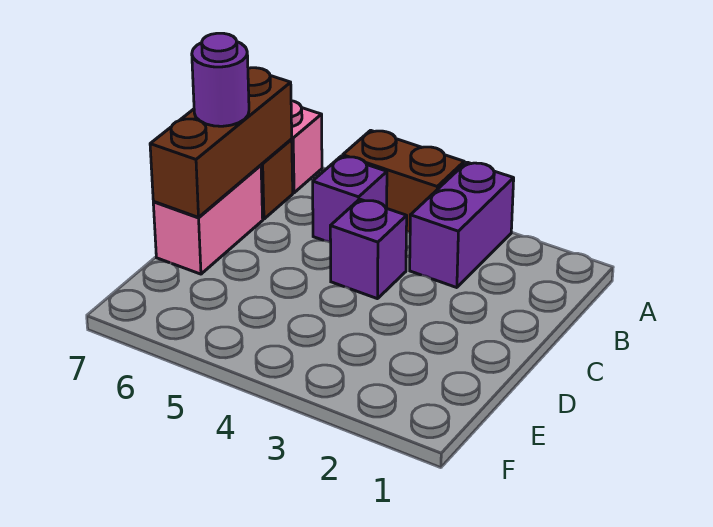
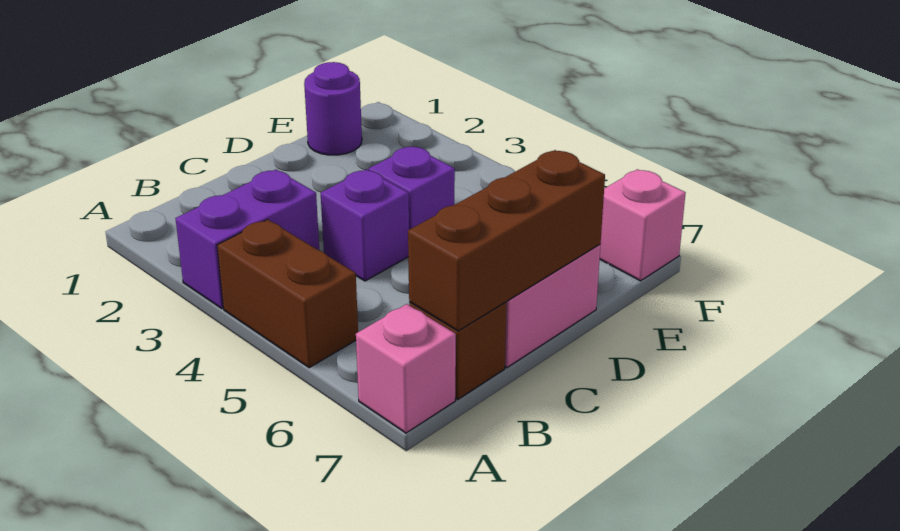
purple 1x1 brick [313,156,387,242] -> purple 1x1 brick moved to [369,146,455,230]
purple 1x1 round brick [192,33,249,126] -> purple 1x1 round brick moved to [304,62,362,155]
none -> pink 1x1 brick [600,169,686,281]

